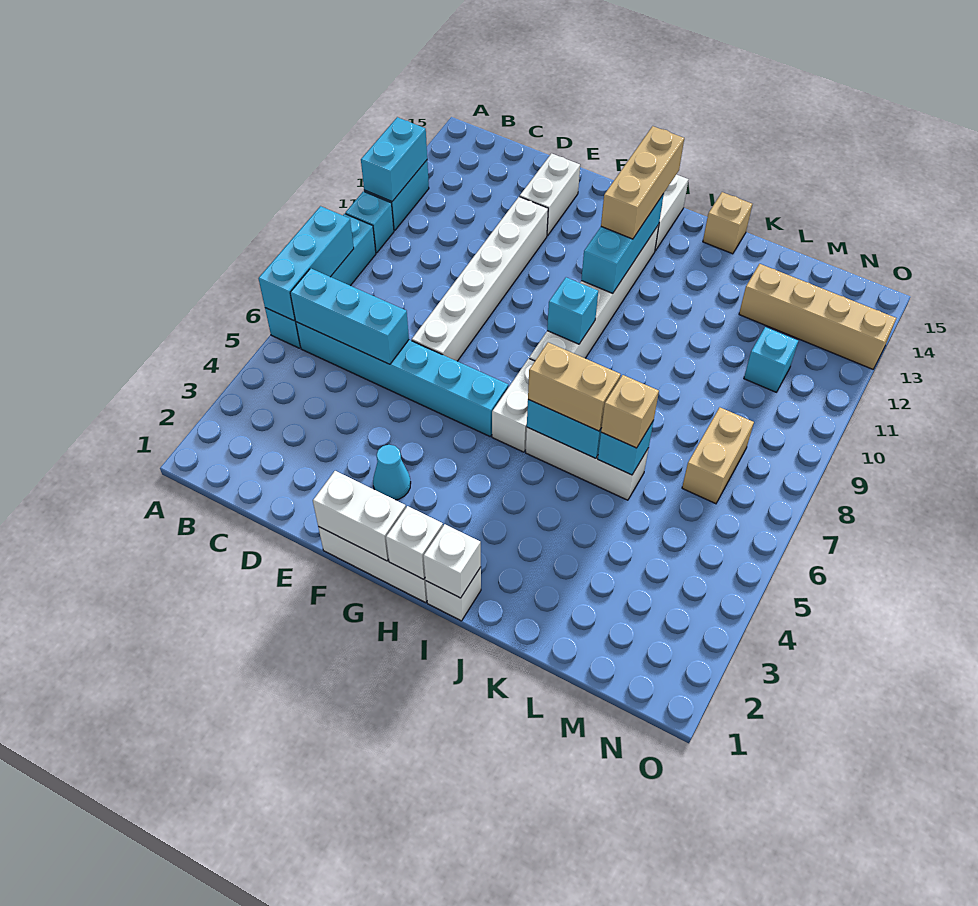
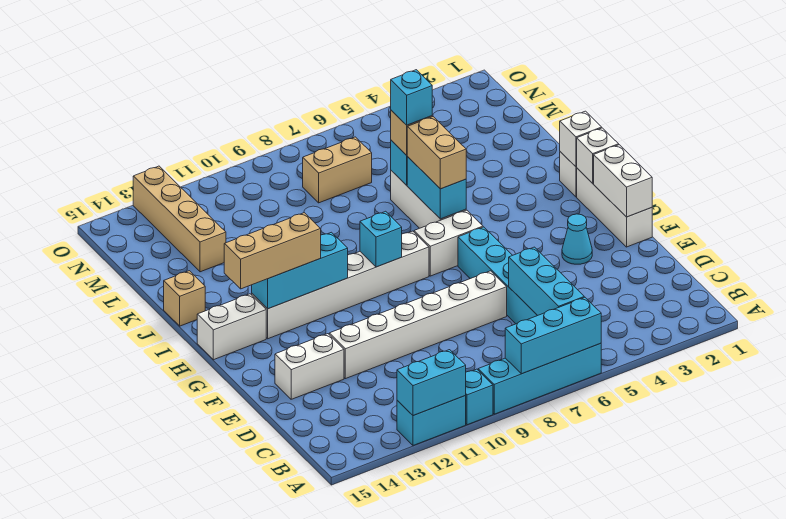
cyan 1x1 brick [744,327,798,392] -> cyan 1x1 brick moved to [391,70,432,125]

